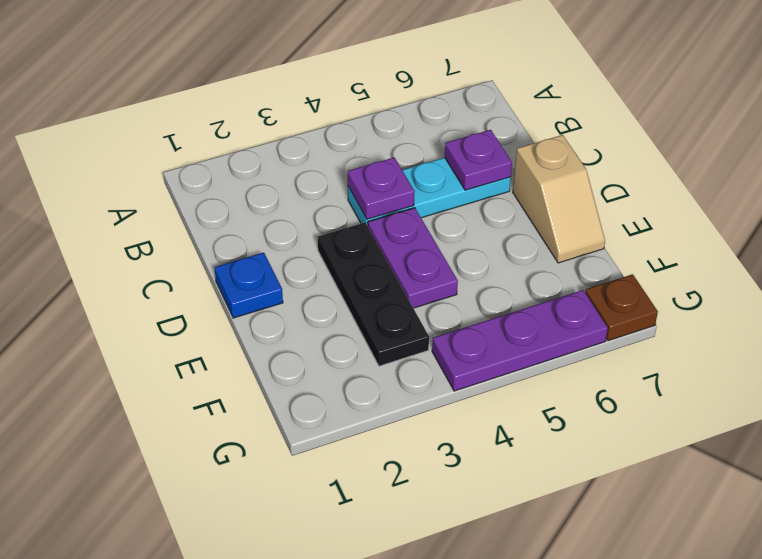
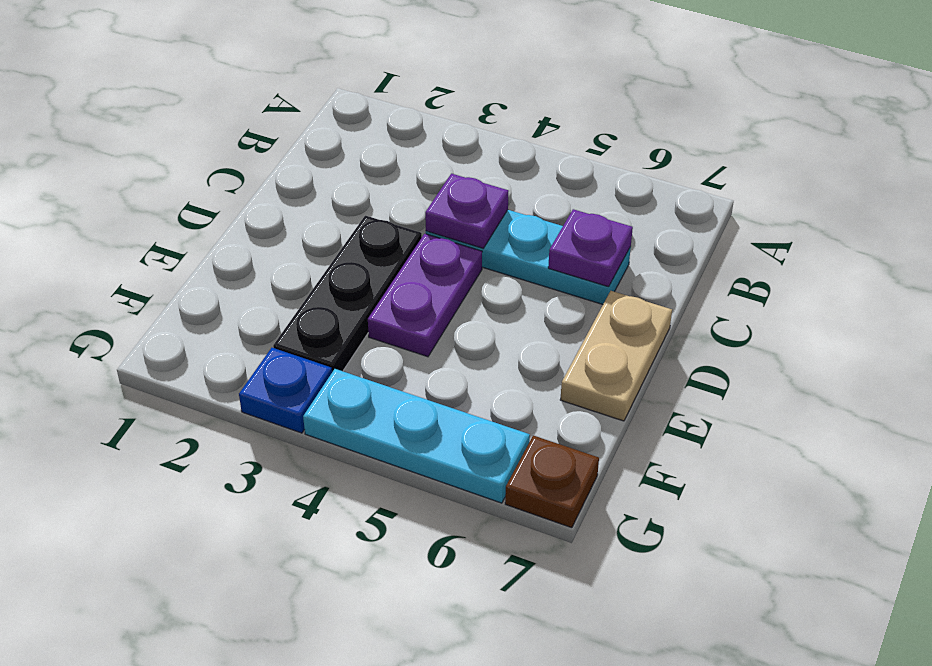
blue 1x1 plate [215,253,283,318] -> blue 1x1 plate moved to [239,348,332,433]
tan 1x2 slope [513,135,605,263] -> tan 1x2 plate [560,291,672,421]
purple 1x3 plate [432,290,608,391] -> cyan 1x3 plate [303,369,530,503]

